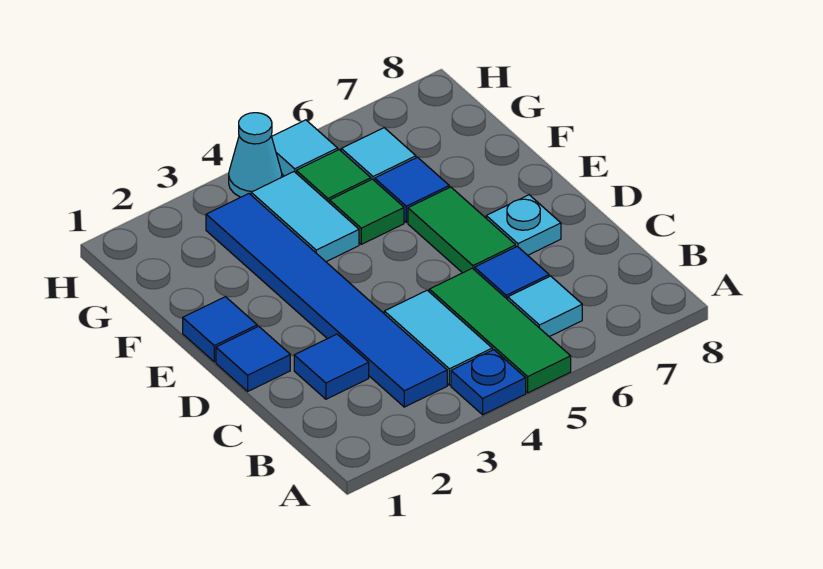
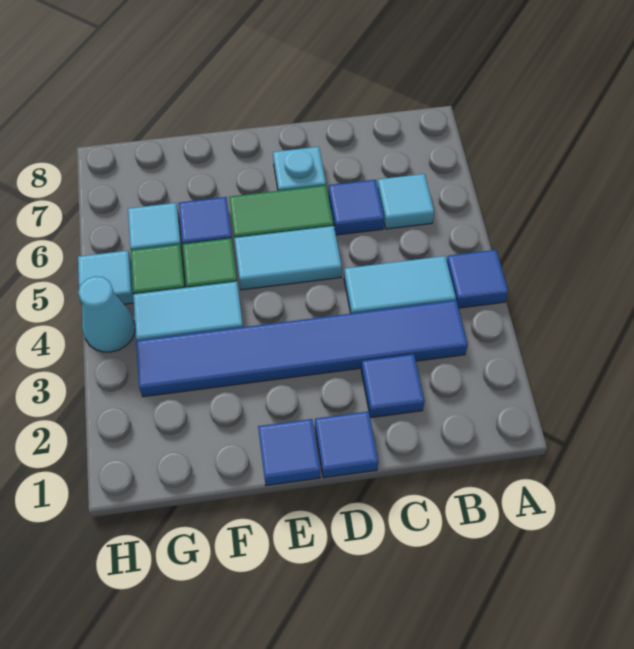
blue 1x1 plate [451,350,526,415] -> blue 1x1 tile [447,250,508,308]
green 1x3 tile [429,268,571,393] -> none
none -> cyan 1x2 tile [234,226,342,290]

